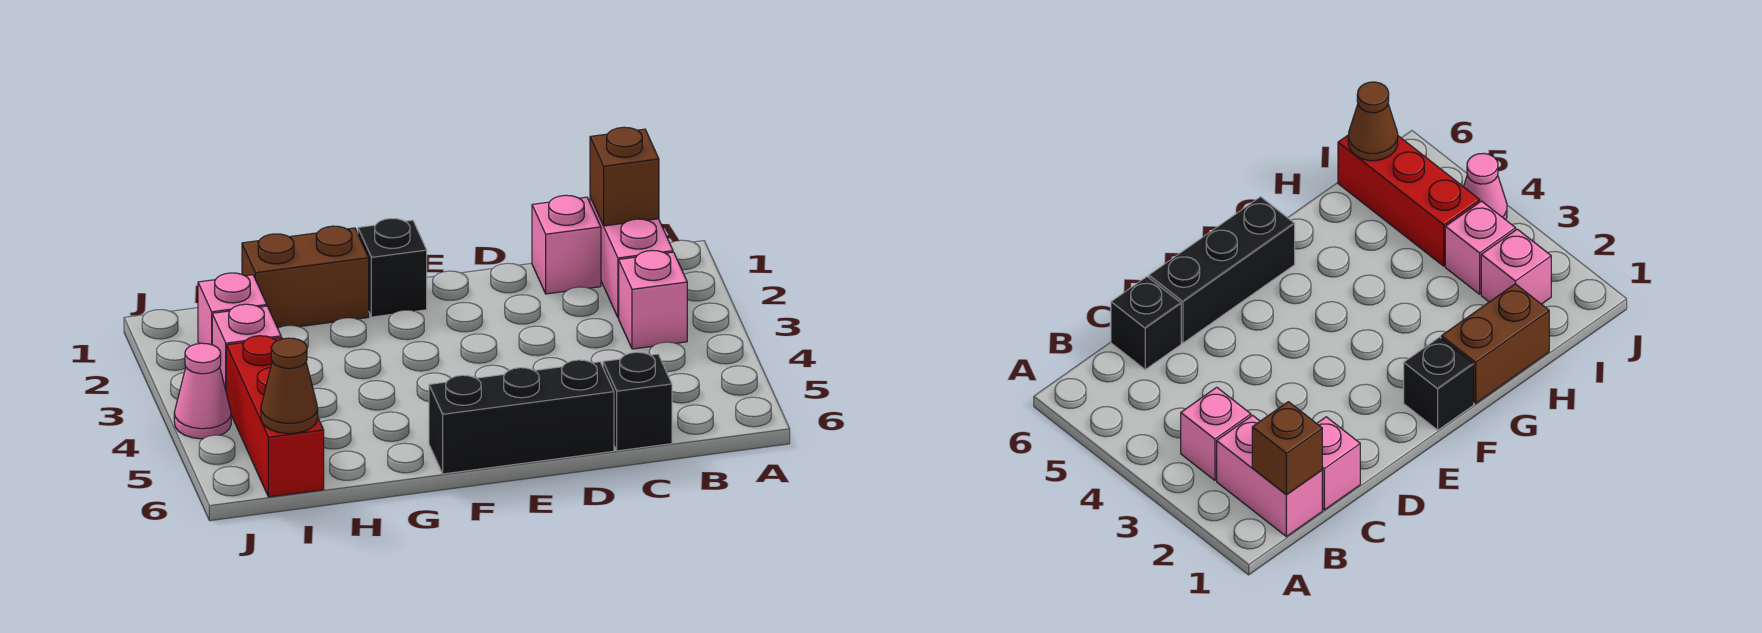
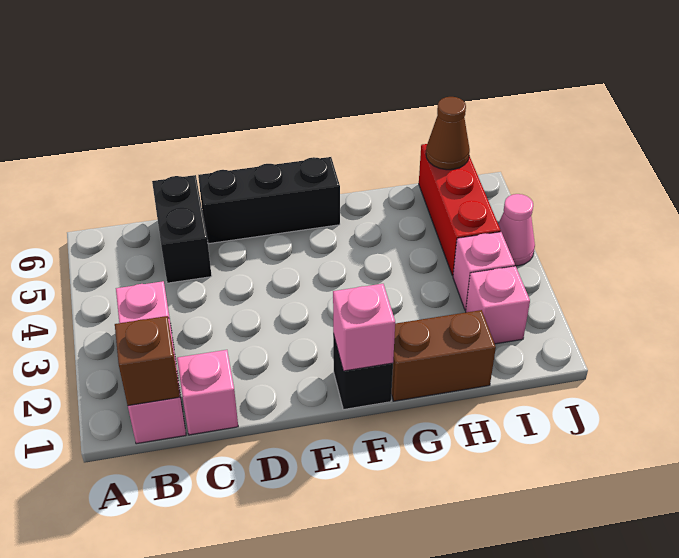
black 1x1 brick [603,352,672,451] -> black 1x2 brick [152,175,212,283]
none -> pink 1x1 brick [333,284,395,371]

